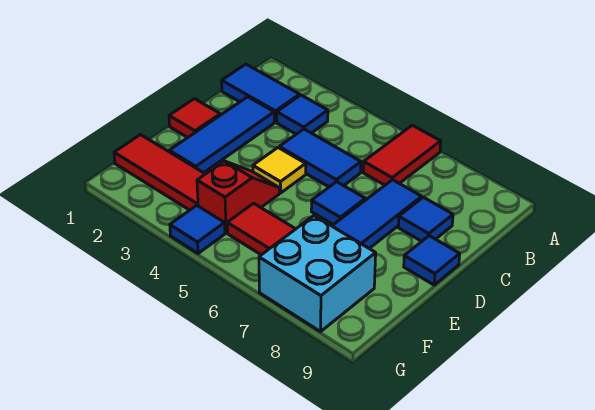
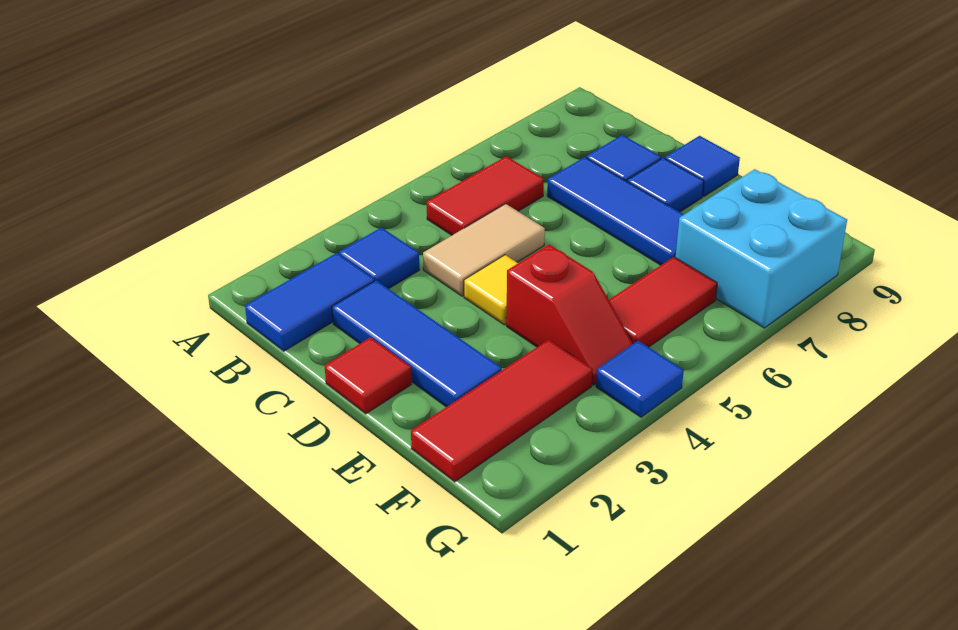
red 1x2 tile [363,125,441,185] -> red 1x2 tile turned to [427,156,544,235]
blue 1x2 tile [279,129,361,187] -> tan 1x2 tile [423,204,545,296]
blue 1x1 tile [311,182,365,225] -> blue 1x1 tile moved to [628,158,704,212]
red 1x2 slope [197,161,279,233] -> red 1x2 slope turned to [506,245,633,385]

